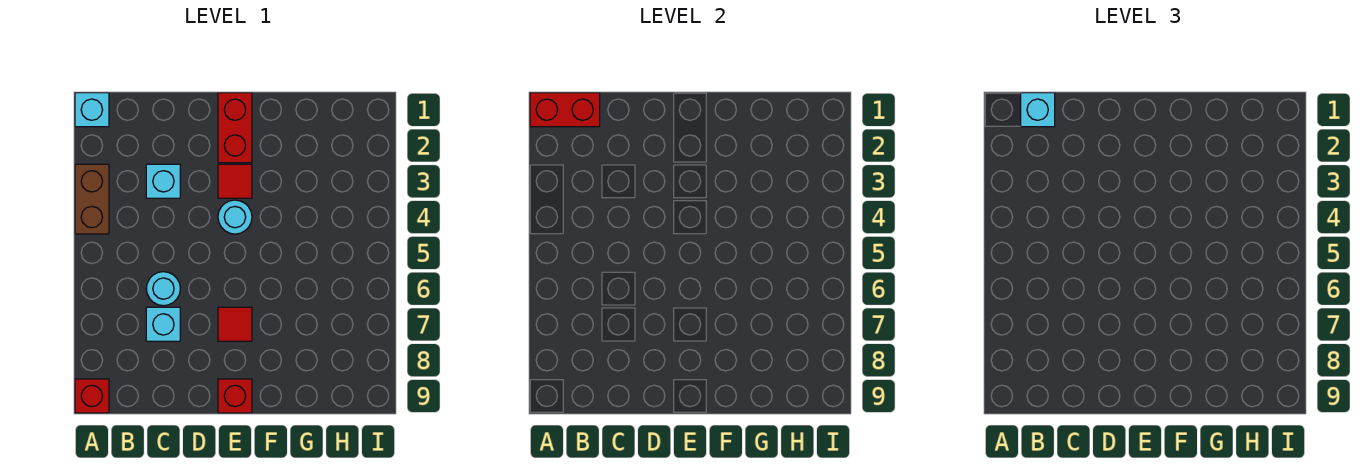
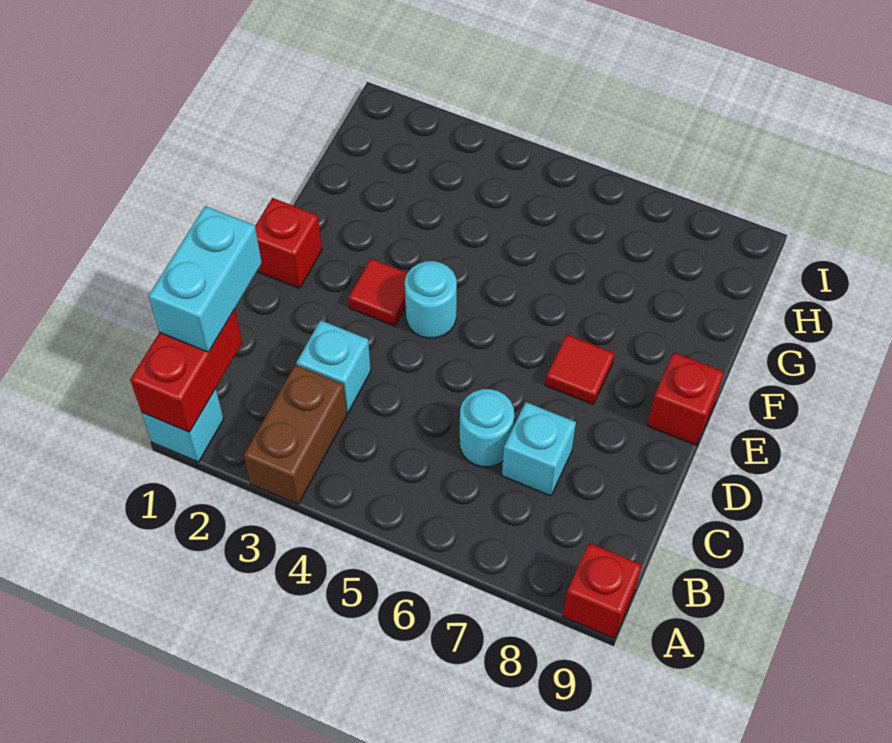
brown 1x2 brick [75,164,109,234] -> brown 1x2 brick turned to [244,365,347,504]
cyan 1x1 brick [1021,93,1055,127] -> cyan 1x2 brick [148,206,262,352]
red 1x2 brick [218,93,252,163] -> red 1x1 brick [255,198,322,288]

